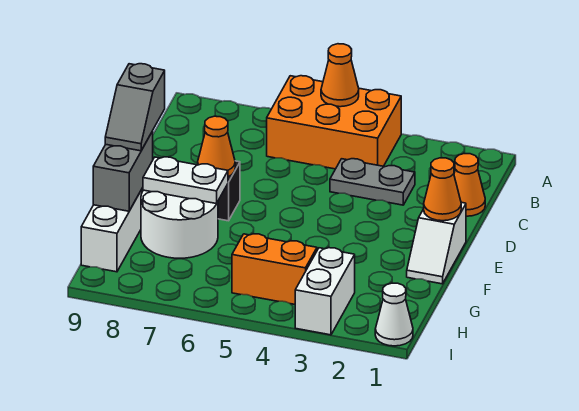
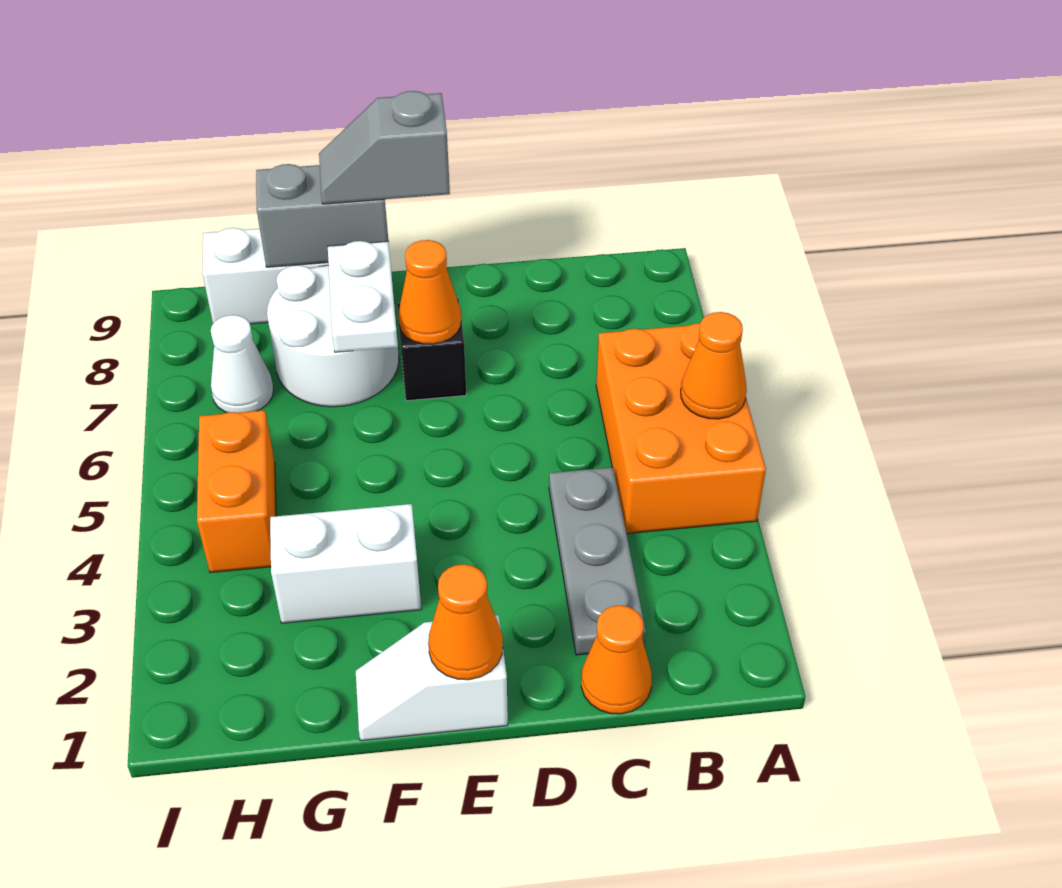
grey 1x2 plate [330,159,415,205] -> grey 1x3 plate [549,467,646,655]
white 1x2 brick [295,248,355,335] -> white 1x2 brick moved to [270,504,421,623]
white 1x1 cone [375,283,413,346] -> white 1x1 cone moved to [211,315,274,413]

